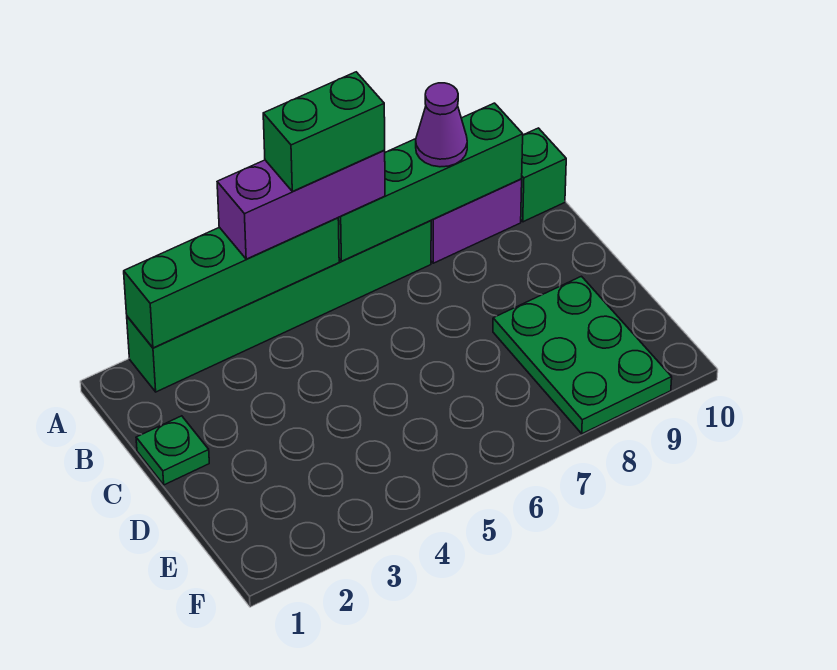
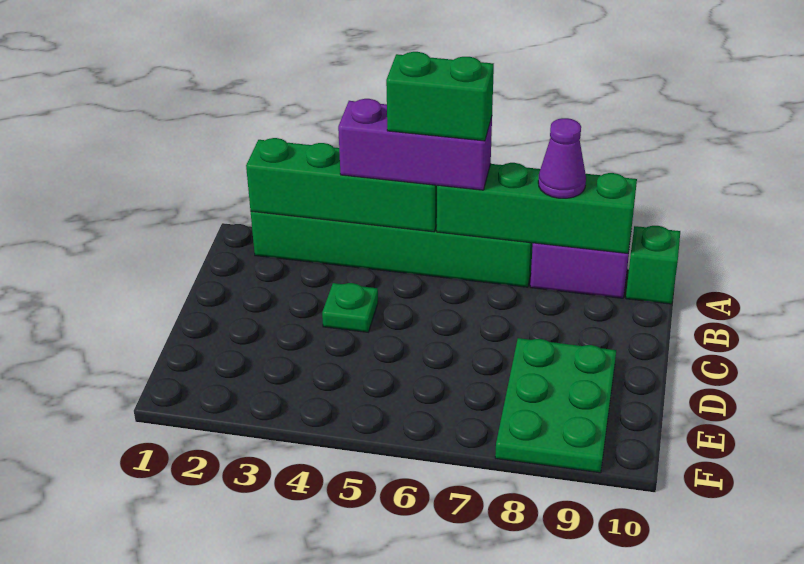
green 1x1 plate [136,416,209,485] -> green 1x1 plate moved to [322,283,378,332]

